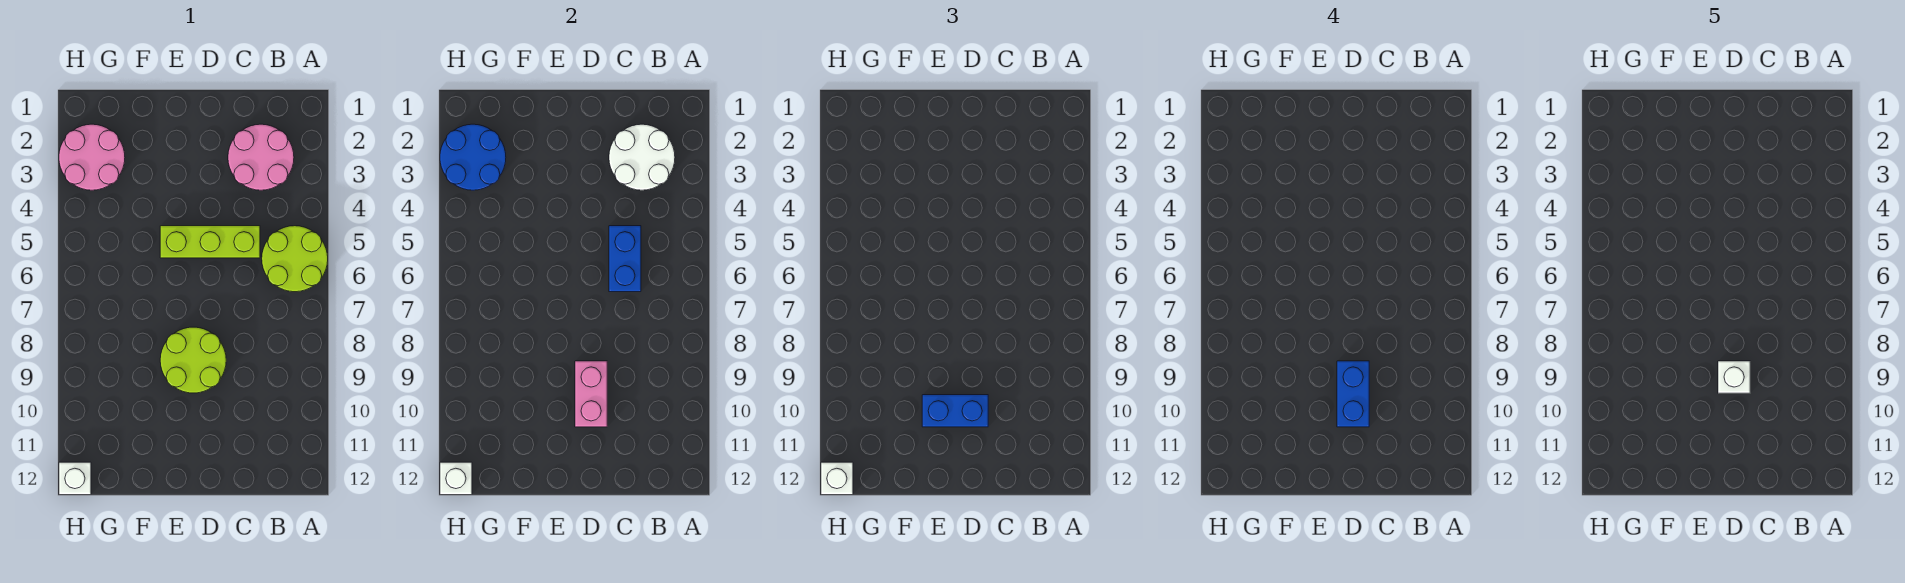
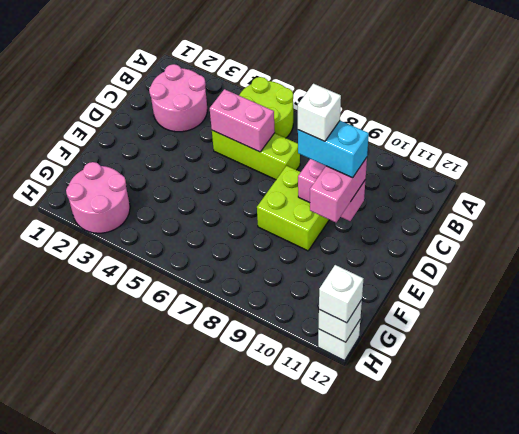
white 2x2 round brick [609,124,675,190] -> none
lime 1x3 brick [160,226,260,258] -> lime 1x3 brick turned to [212,131,300,180]
blue 1x2 brick [609,226,641,292] -> pink 1x2 brick [210,89,275,152]
lime 2x2 round brick [160,327,226,393] -> lime 2x2 brick [257,166,329,251]
blue 1x2 brick [1337,361,1369,427] -> cyan 1x2 brick [298,121,369,178]
blue 1x2 brick [922,395,988,427] -> pink 1x2 brick [310,158,367,222]
blue 2x2 round brick [440,124,506,190] -> none

